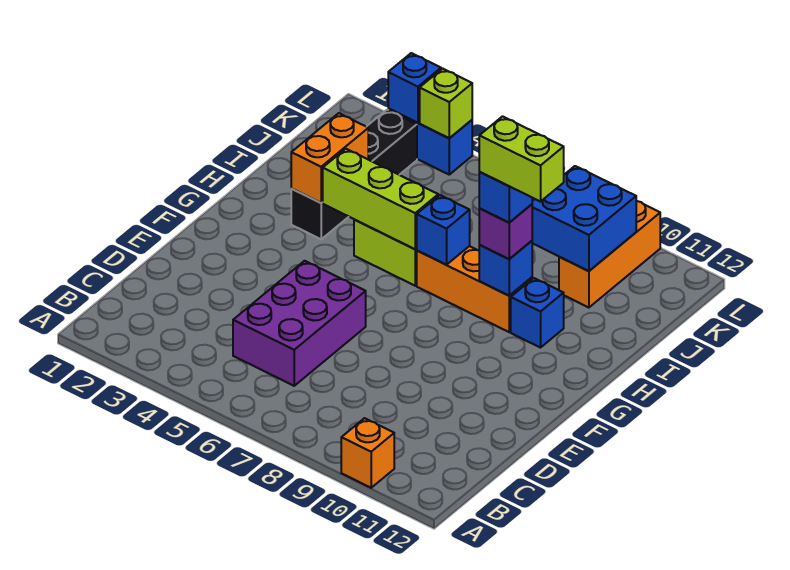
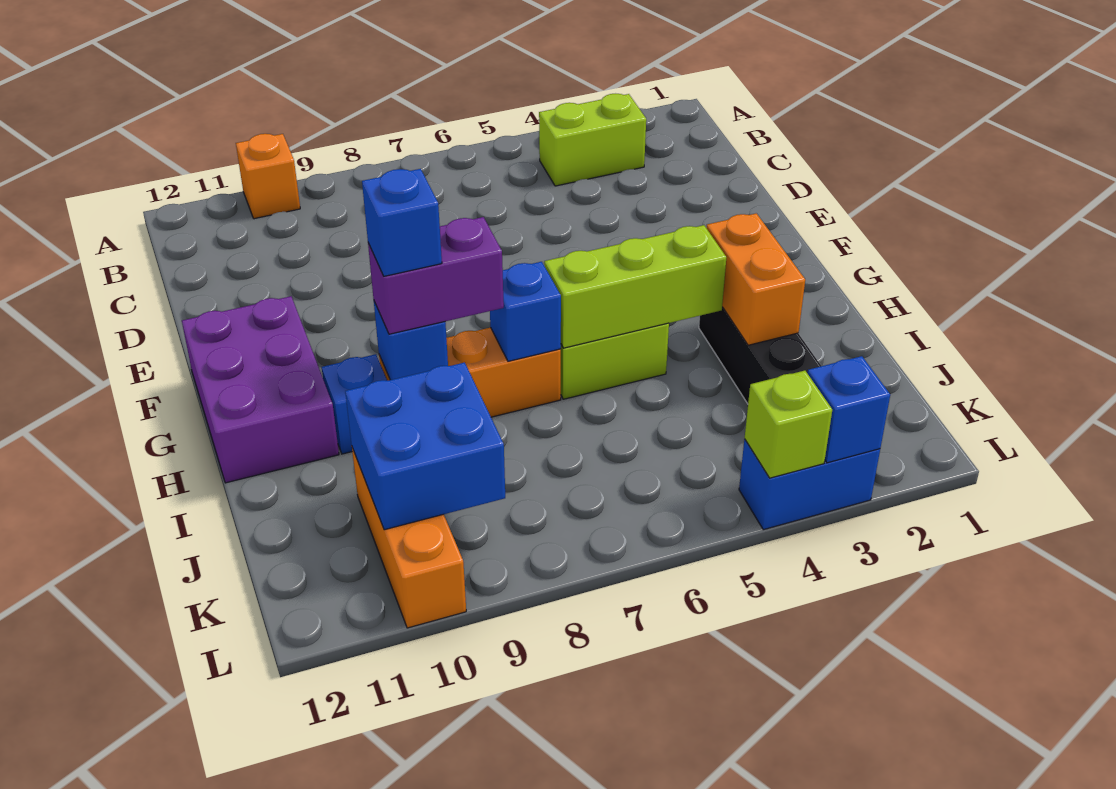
purple 2x3 brick [233,261,366,386] -> purple 2x3 brick moved to [182,296,339,483]
purple 1x1 brick [479,204,532,259] -> purple 1x2 brick [368,217,504,334]
lime 1x2 brick [479,116,564,202] -> lime 1x2 brick moved to [539,94,646,186]

